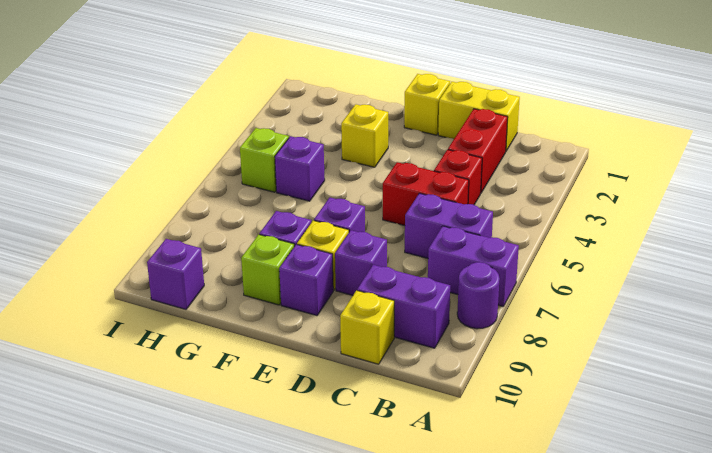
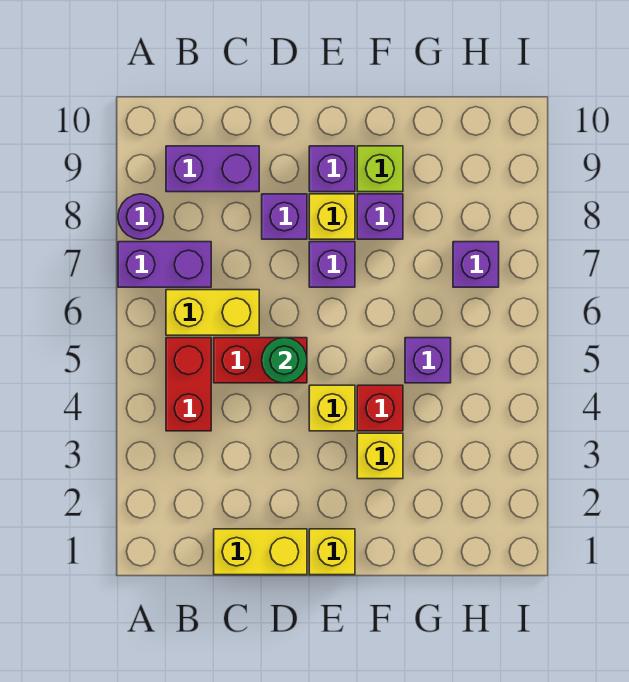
purple 1x2 brick [405,193,493,258] -> yellow 1x2 brick [166,290,259,335]
red 1x2 brick [448,109,508,193] -> red 1x2 brick moved to [166,338,211,431]
red 1x1 brick [434,150,482,205] -> red 1x1 brick moved to [357,385,403,431]
yellow 1x1 brick [340,290,394,364] -> yellow 1x1 brick moved to [309,385,355,431]
none -> green 1x1 round brick [262,338,307,383]
lime 1x1 brick [240,128,289,192] -> none
purple 1x1 brick [147,239,204,309] -> purple 1x1 brick moved to [453,242,499,287]

